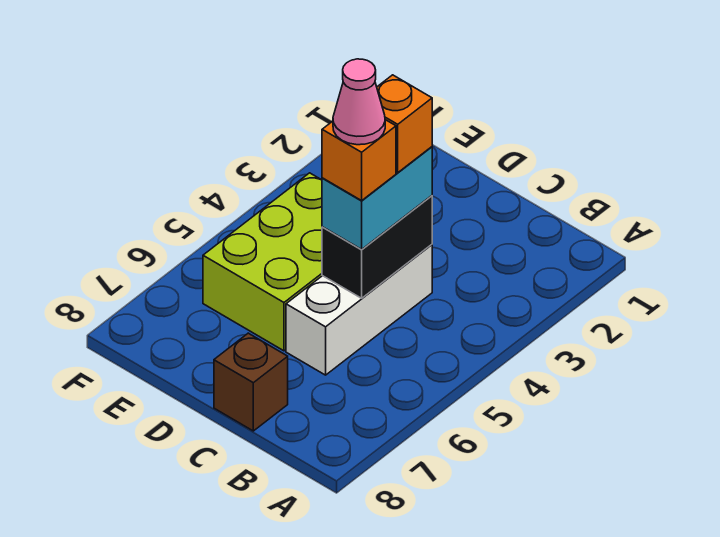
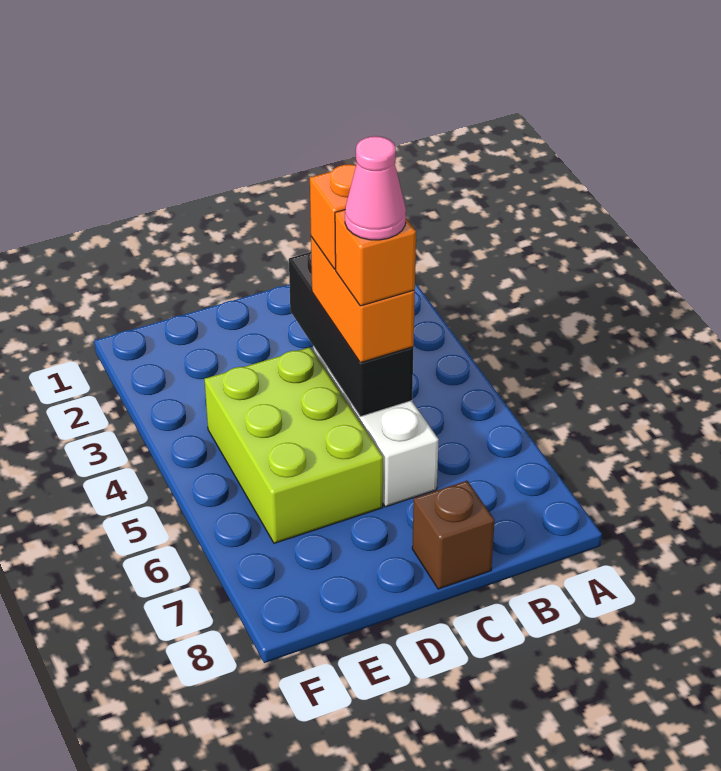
black 1x2 brick [322,196,432,298] -> black 1x3 brick [289,252,413,417]
cyan 1x2 brick [322,147,432,249] -> orange 1x2 brick [311,237,415,363]

